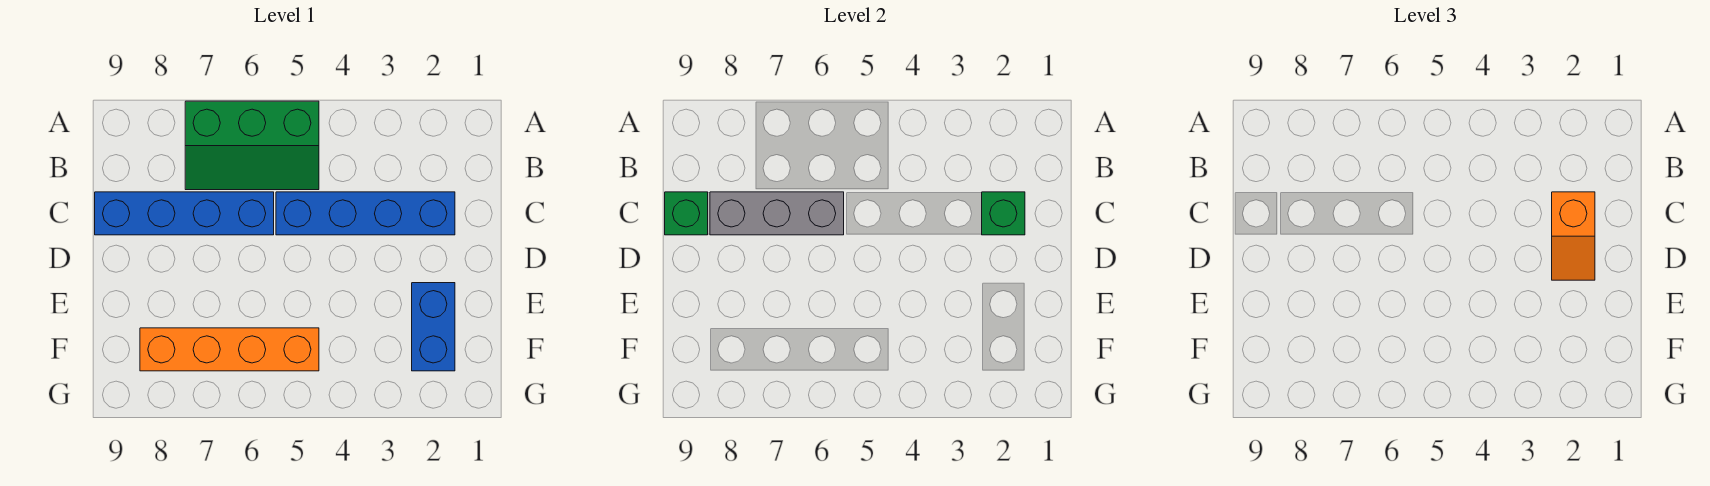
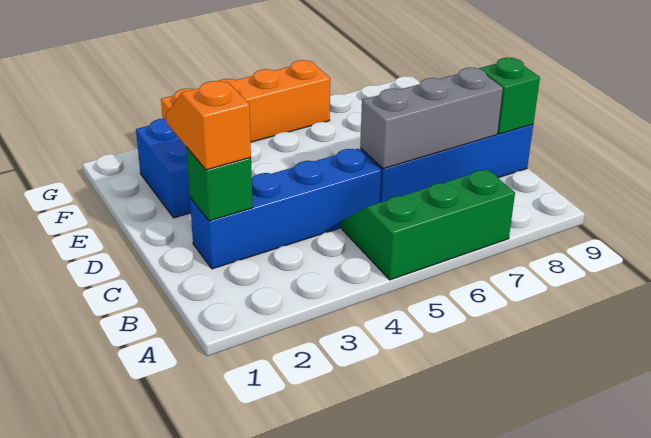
orange 1x4 brick [140,328,319,371] -> orange 1x4 brick moved to [161,60,330,142]

